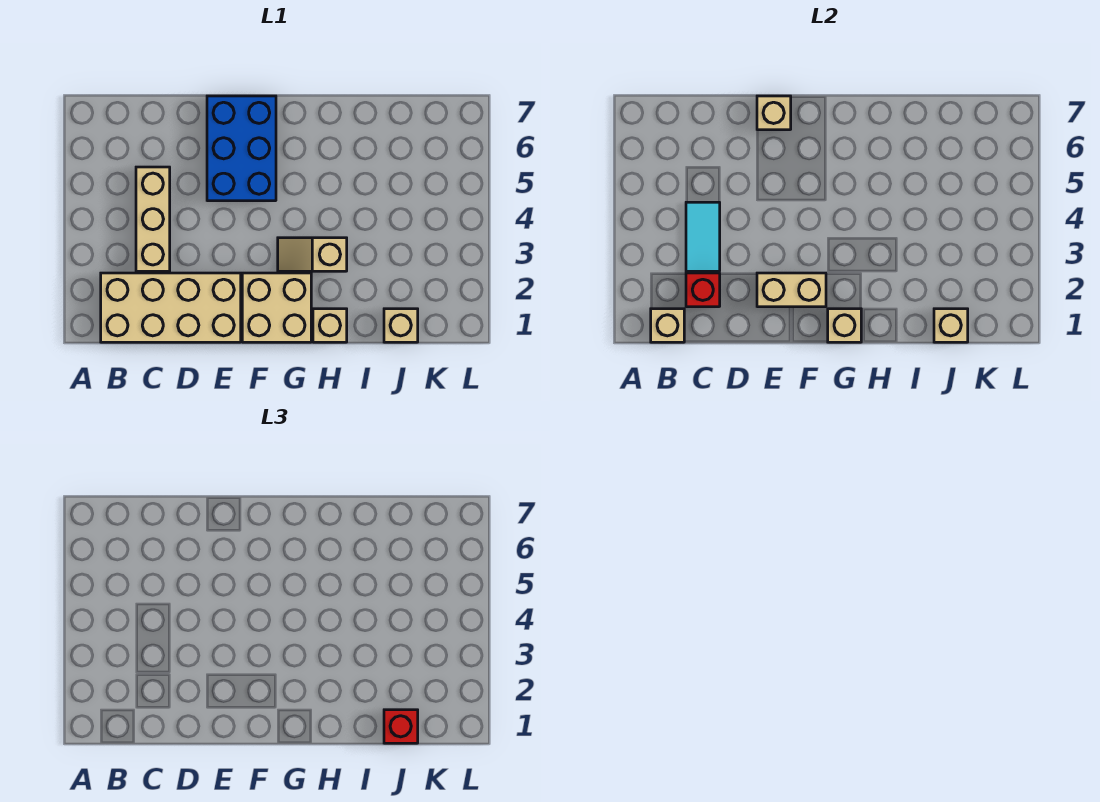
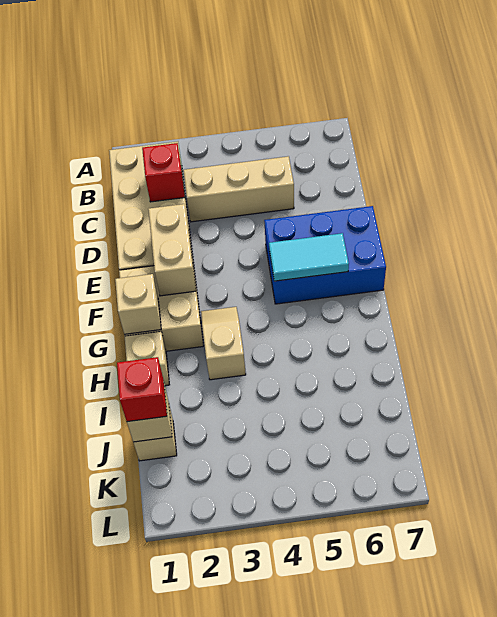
tan 1x1 brick [651,309,684,342] -> none
cyan 1x2 tile [686,202,720,271] -> cyan 1x2 tile moved to [269,233,349,281]
tan 1x1 brick [757,96,791,130] -> none

